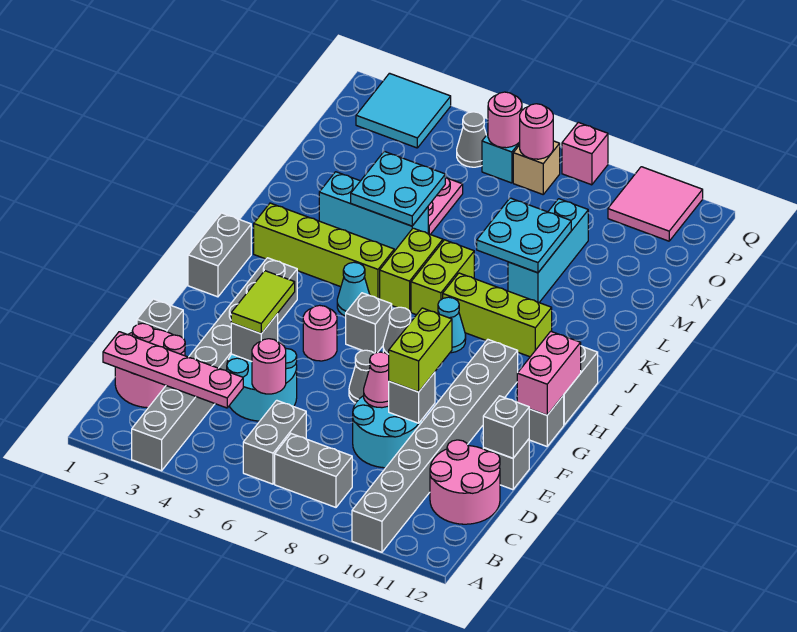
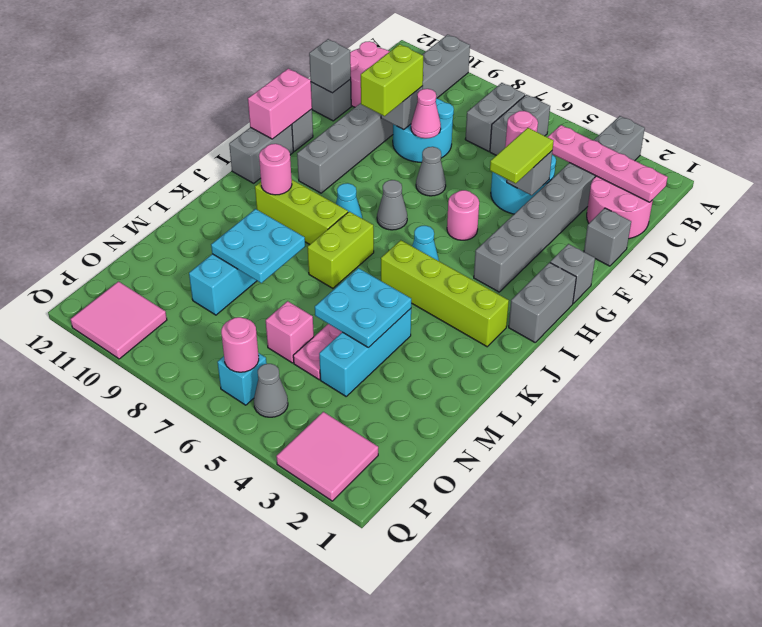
grey 1x2 brick [275,434,352,507] -> grey 1x2 brick turned to [465,83,525,151]
grey 1x1 brick [346,293,392,353] -> grey 1x1 brick moved to [550,244,595,304]
lime 1x2 brick [380,228,443,311] -> none
cyan 1x3 brick [319,172,428,251] -> cyan 1x3 brick turned to [319,309,411,396]
cyan 2x2 tile [356,73,451,148] -> pink 2x2 tile [276,412,378,501]
tan 1x1 brick [513,141,560,194] -> none
pink 1x1 round brick [520,104,553,159] -> pink 1x1 round brick moved to [259,144,292,195]
pink 1x1 brick [562,122,608,185] -> pink 1x1 brick moved to [266,301,314,363]

